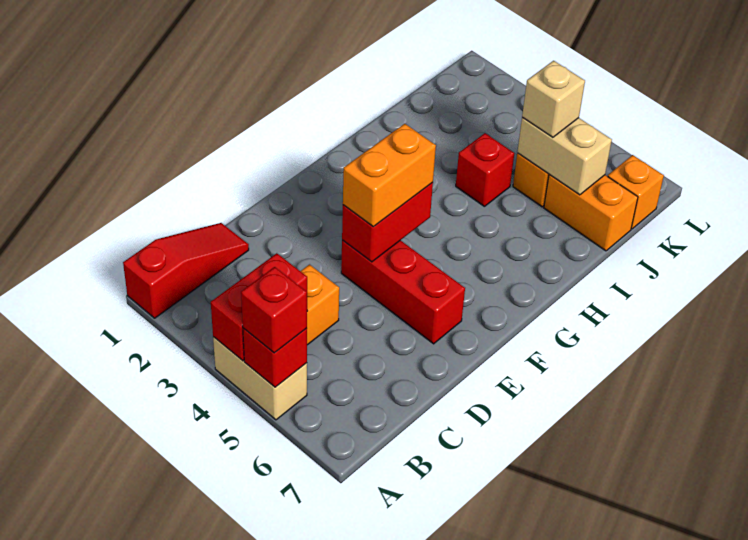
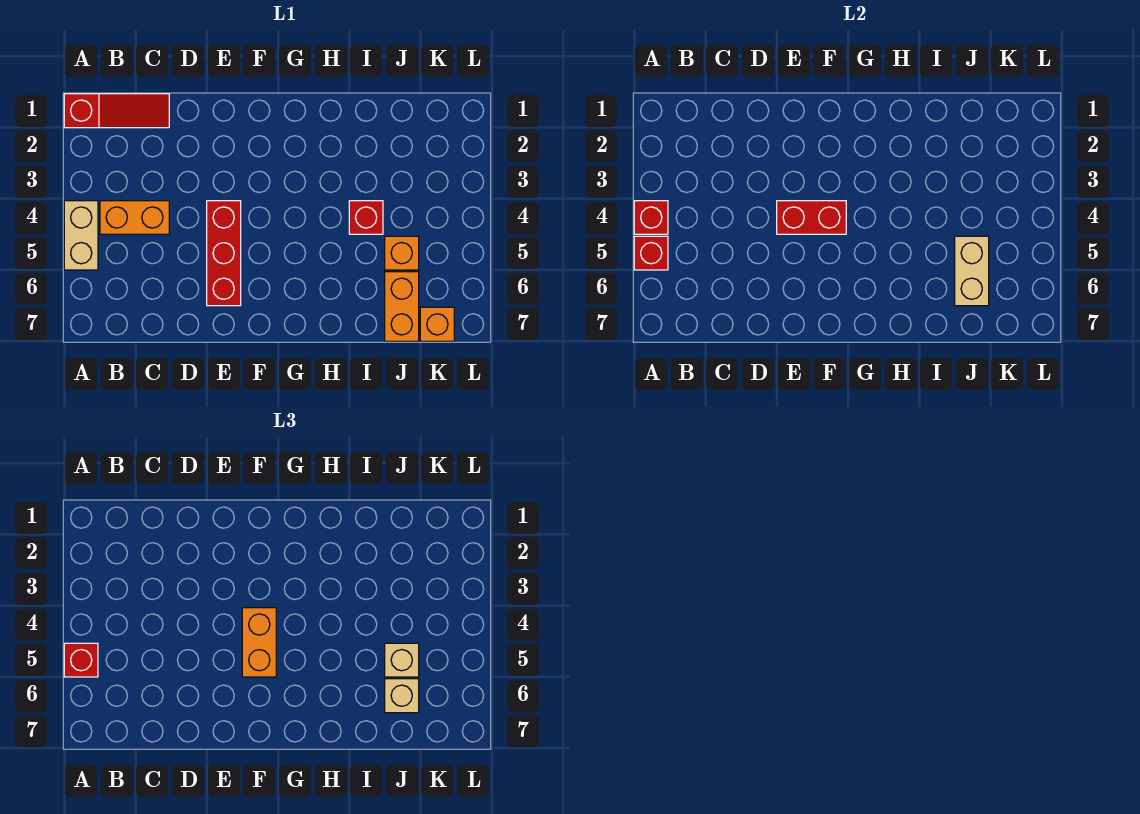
red 1x2 brick [211,253,308,361] -> red 1x1 brick [634,201,668,234]
orange 1x2 brick [343,124,436,227] -> orange 1x2 brick turned to [242,608,276,677]
none -> tan 1x1 brick [385,679,419,713]

